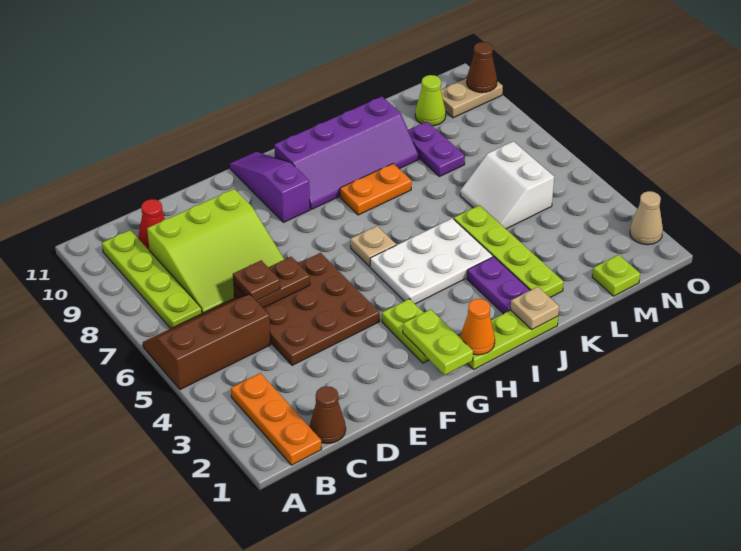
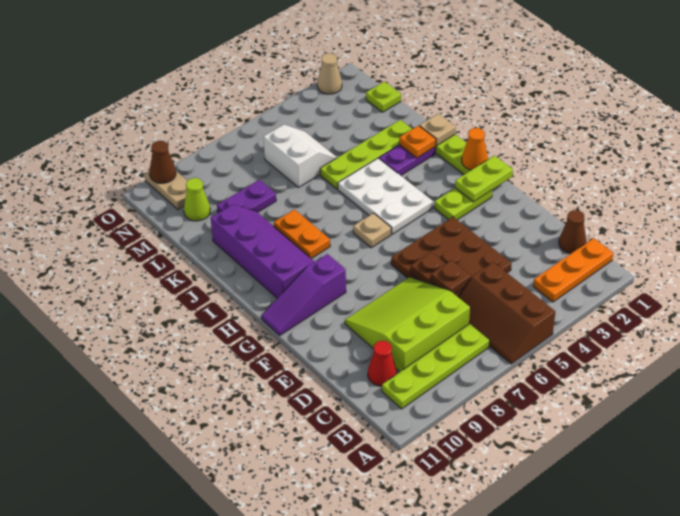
lime 3x3 slope [147,189,285,313] -> lime 3x3 slope turned to [345,277,470,372]
none -> orange 1x1 plate [399,126,436,158]
white 2x2 slope [460,141,554,229] -> white 2x2 slope turned to [264,125,337,187]

